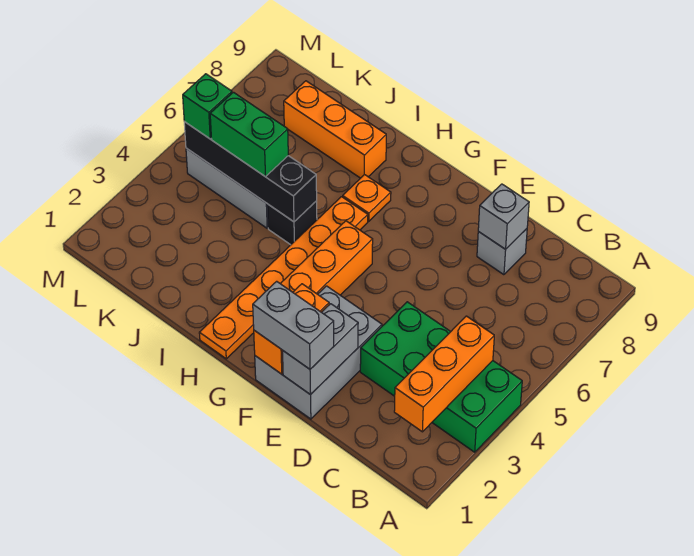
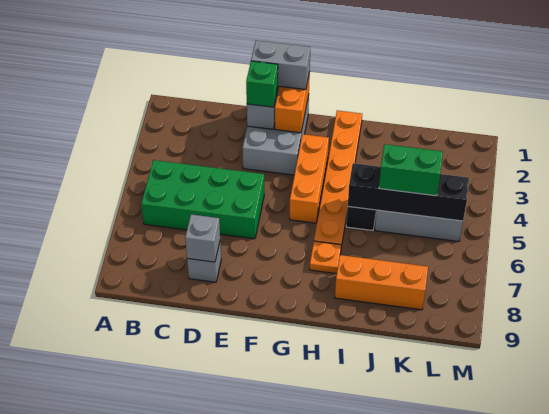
green 2x4 brick [360,302,522,452] -> green 2x4 brick moved to [141,160,264,239]
orange 1x3 brick [394,316,494,432] -> none
green 1x1 brick [183,74,232,139] -> green 1x1 brick moved to [246,61,278,107]

